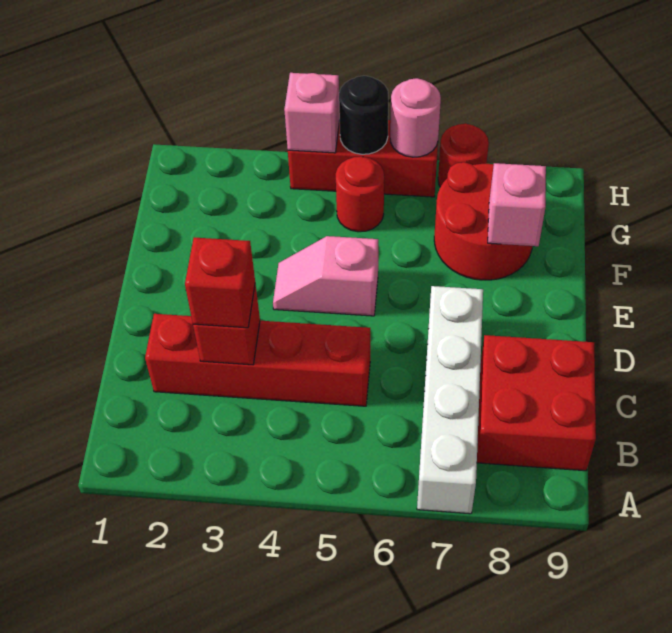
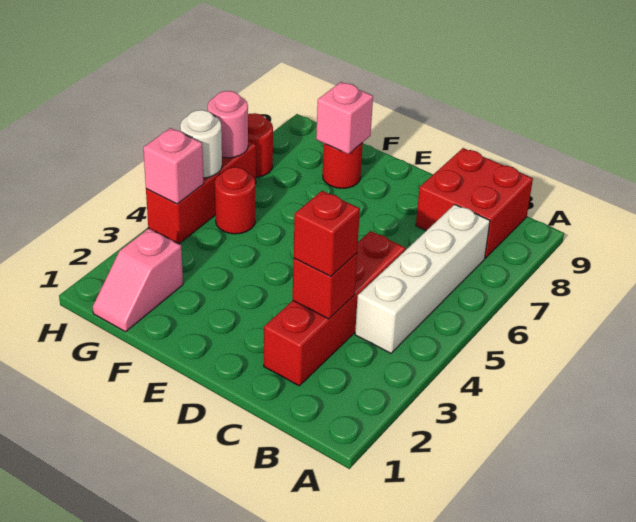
white 1x4 brick [417,286,483,514] -> white 1x4 brick turned to [355,204,490,353]
pink 1x2 slope [273,236,378,316] -> pink 1x2 slope moved to [93,229,183,332]
red 2x2 round brick [434,162,533,280] -> red 1x1 round brick [323,143,363,188]
black 1x1 round brick [339,76,388,154] -> white 1x1 round brick [180,110,222,178]

